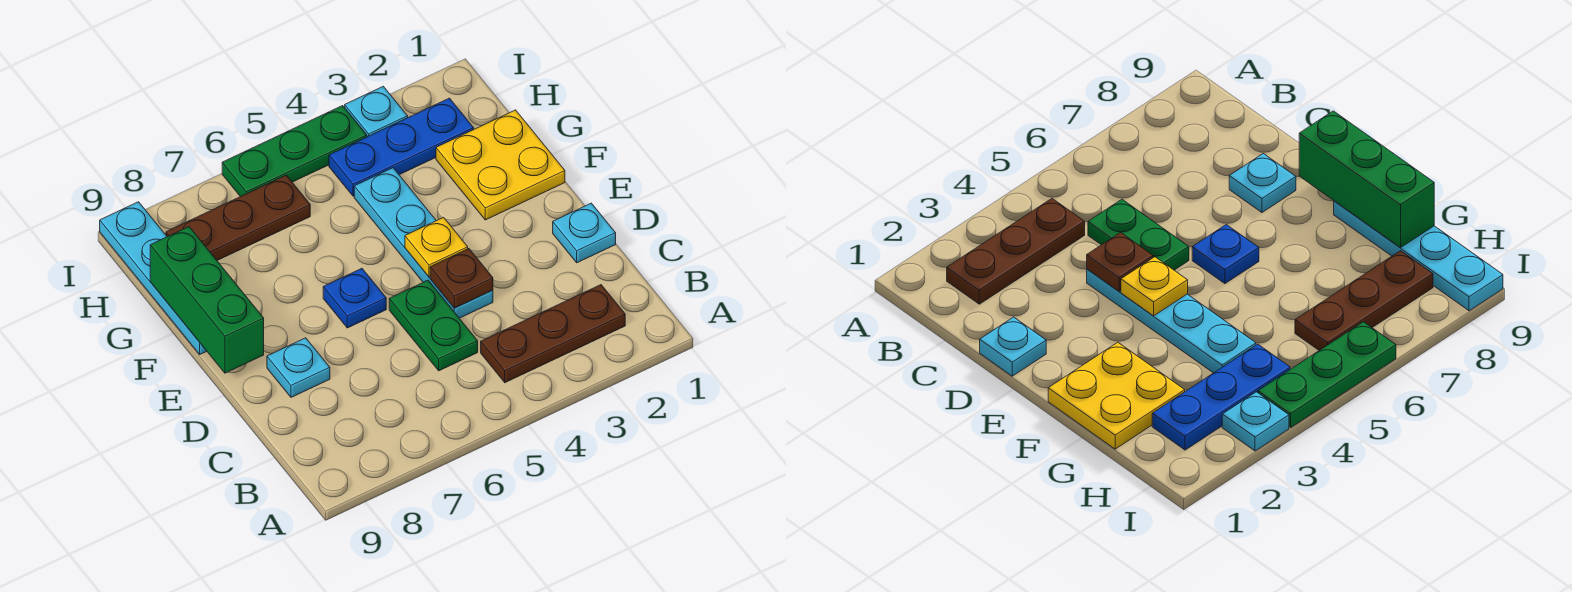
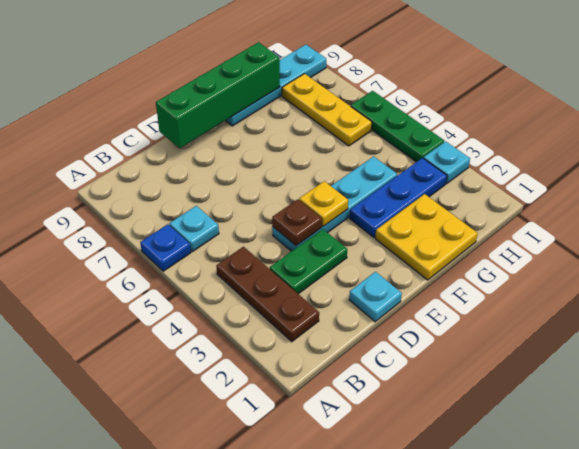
green 1x2 plate [389,280,478,371] -> green 1x2 plate moved to [270,229,347,294]
cyan 1x1 plate [267,338,330,397] -> cyan 1x1 plate moved to [169,206,219,252]
blue 1x1 plate [323,268,386,328] -> blue 1x1 plate moved to [140,224,191,271]
green 1x3 brick [150,227,264,373] -> green 1x4 brick [156,42,280,148]
blue 1x3 plate [329,98,474,196] -> blue 1x3 plate turned to [350,158,447,238]
brown 1x3 plate [166,175,310,260] -> yellow 1x3 plate [282,74,372,146]

